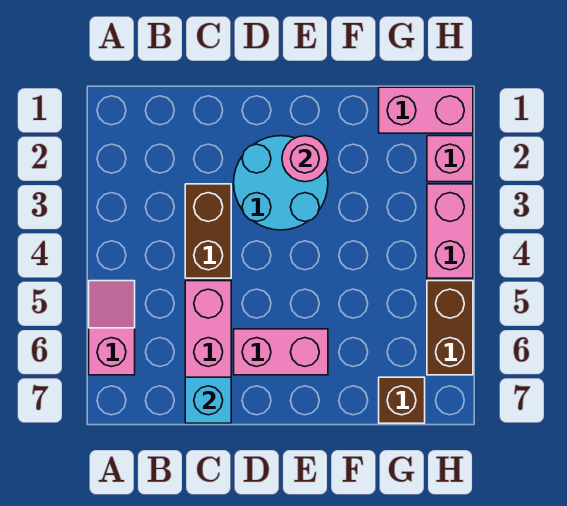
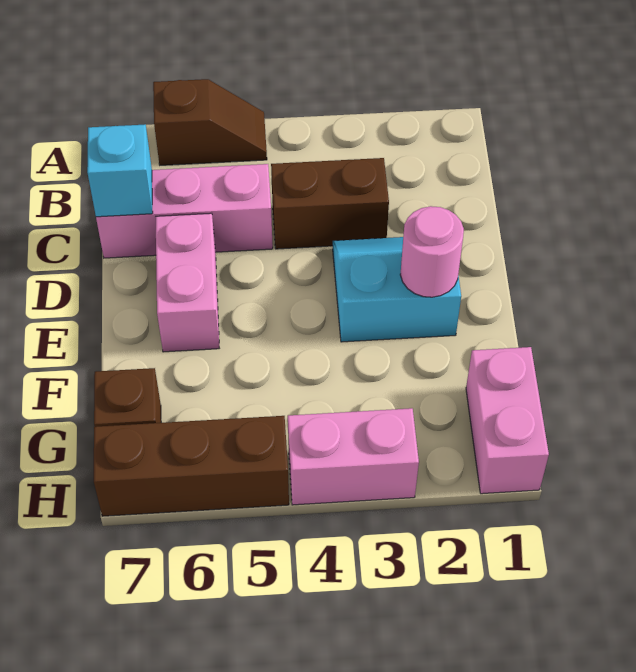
pink 1x2 slope [89,281,135,375] -> brown 1x2 slope [153,79,267,165]
cyan 2x2 round brick [234,136,328,230] -> cyan 2x2 slope [333,237,461,342]
pink 1x1 brick [427,136,473,182] -> none
brown 1x2 brick [427,281,473,375] -> brown 1x3 brick [94,416,289,516]

